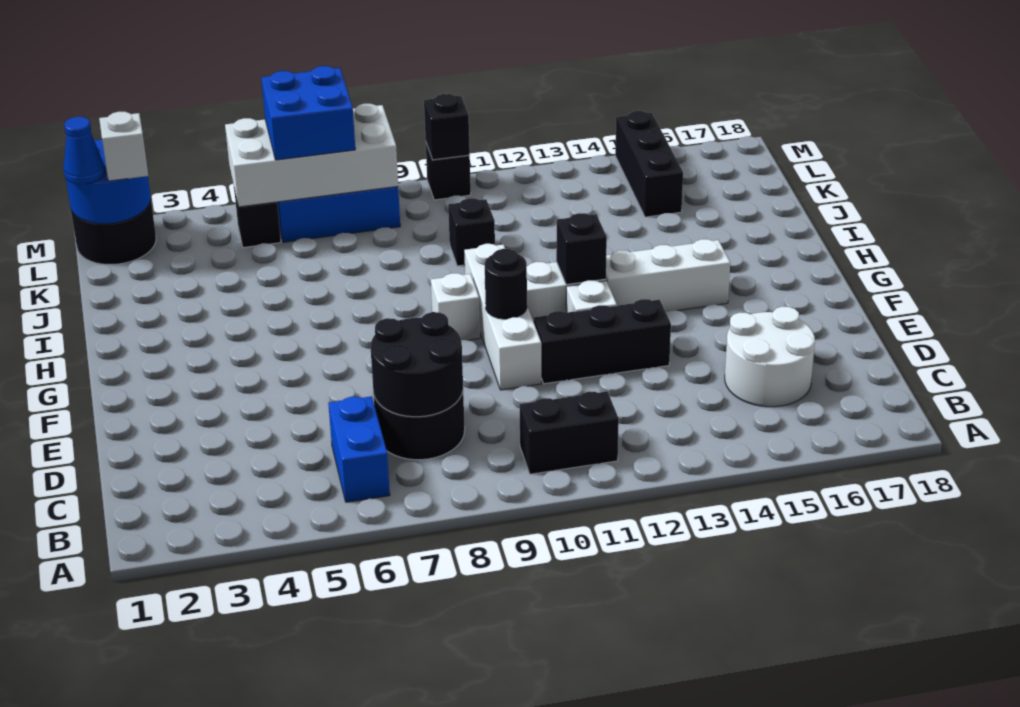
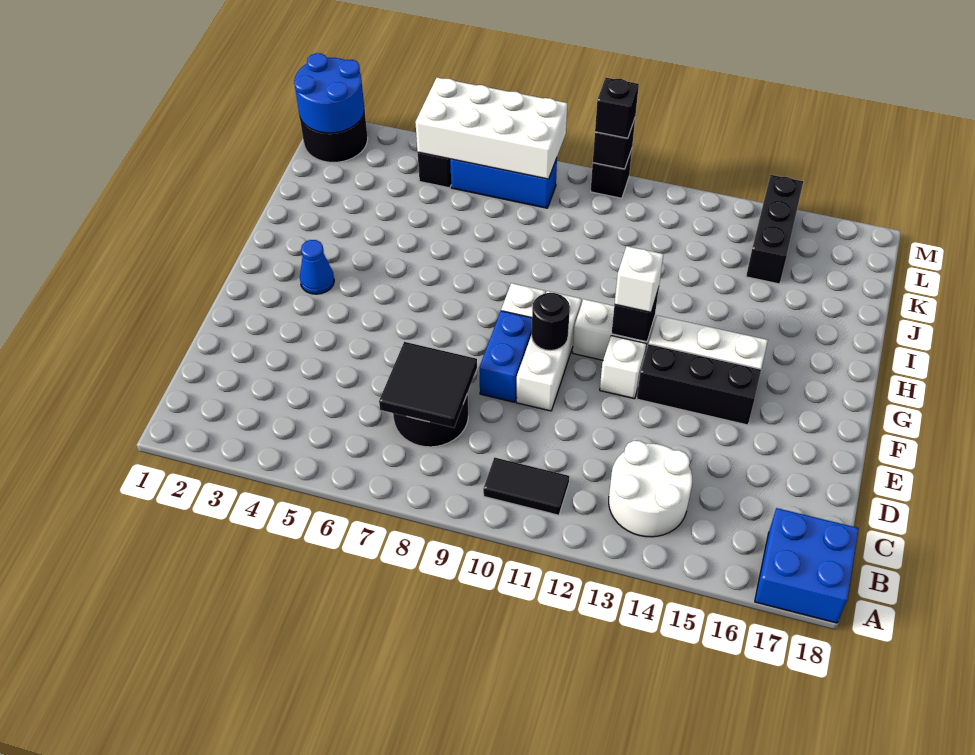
blue 1x2 brick [328,396,390,502] -> blue 1x2 brick moved to [479,311,532,402]
black 1x2 brick [520,391,619,474] -> black 1x2 tile [483,457,569,515]
black 2x2 round brick [370,312,463,417] -> black 2x2 tile [379,342,477,428]
white 2x2 round brick [725,307,815,407] -> white 2x2 round brick moved to [609,441,692,537]
white 1x4 brick [464,244,541,390] -> white 1x3 brick [516,291,581,411]
black 1x3 brick [534,299,671,384] -> black 1x3 brick moved to [637,344,761,425]
black 1x1 brick [448,198,495,266] -> black 1x1 brick moved to [595,78,639,138]
blue 1x1 cone [64,117,105,184] -> blue 1x1 cone moved to [300,240,334,294]
white 1x1 brick [99,112,148,181] -> white 1x1 brick moved to [615,246,663,312]
blue 2x2 brick [261,66,355,160] -> blue 2x2 brick moved to [755,508,859,623]

